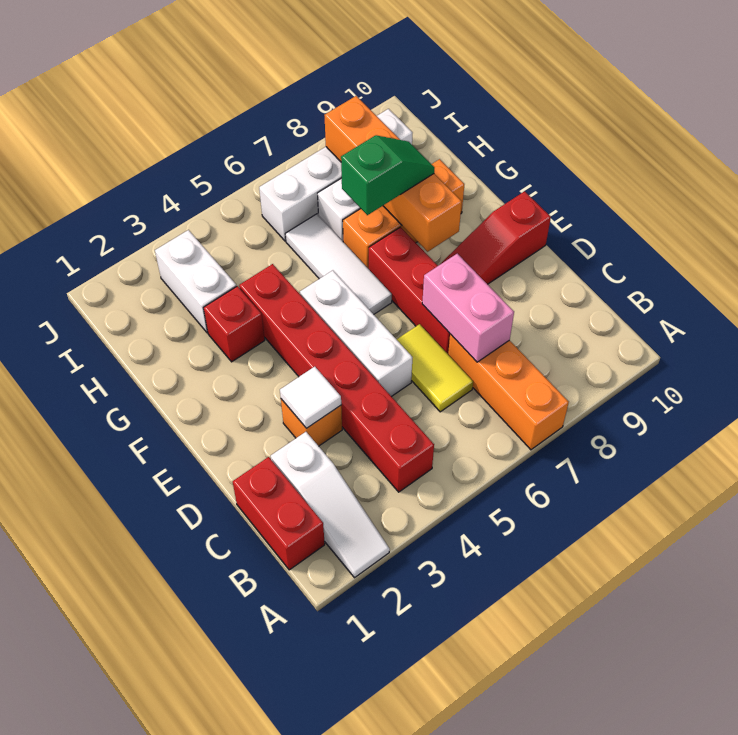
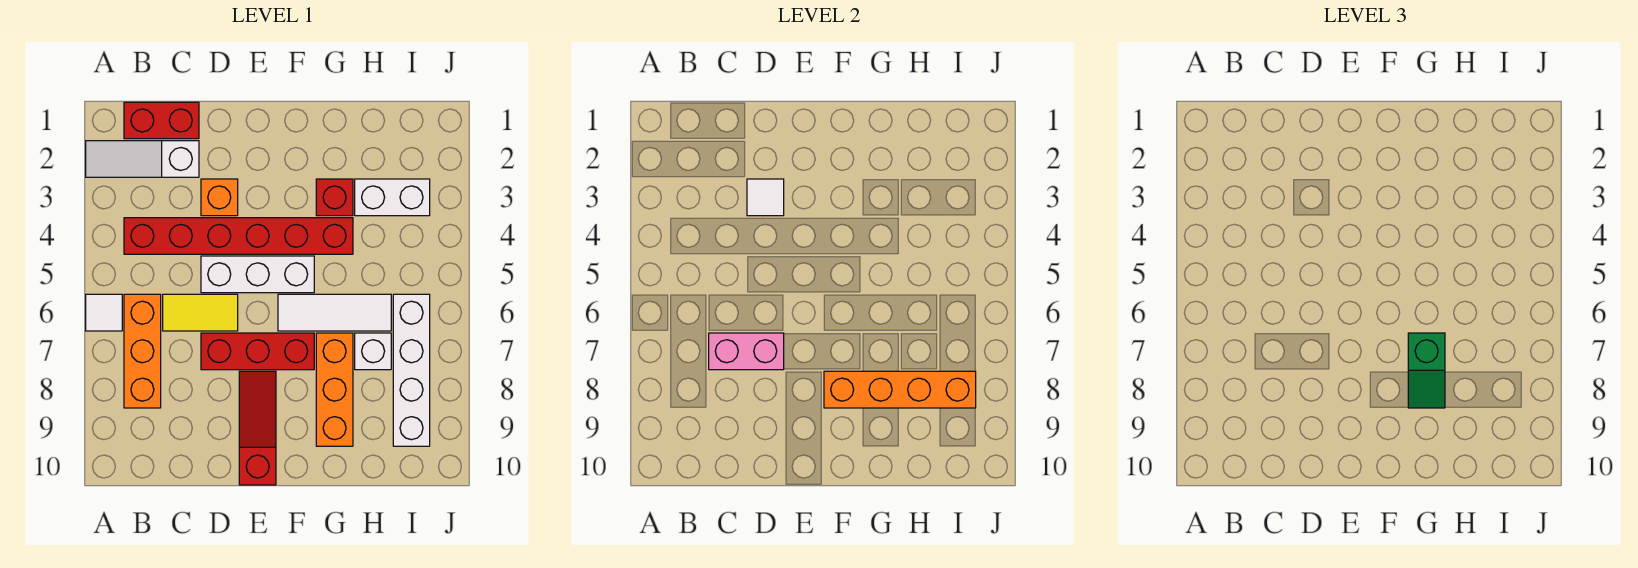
none -> white 1x1 tile [86,294,122,331]
orange 1x3 brick [448,334,569,450] -> orange 1x3 brick turned to [124,294,161,408]

